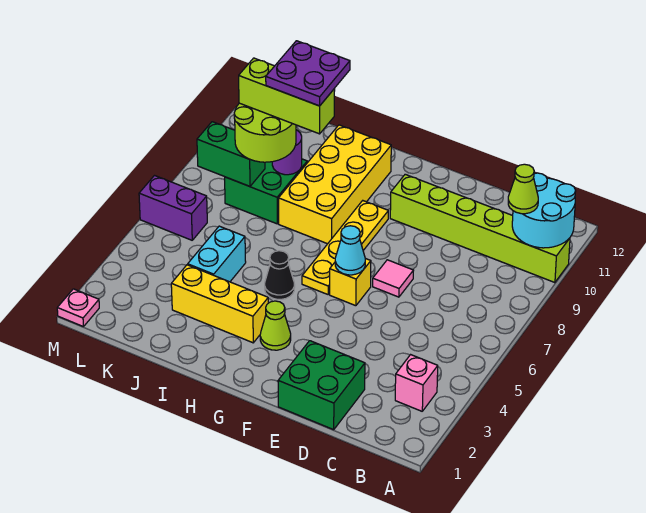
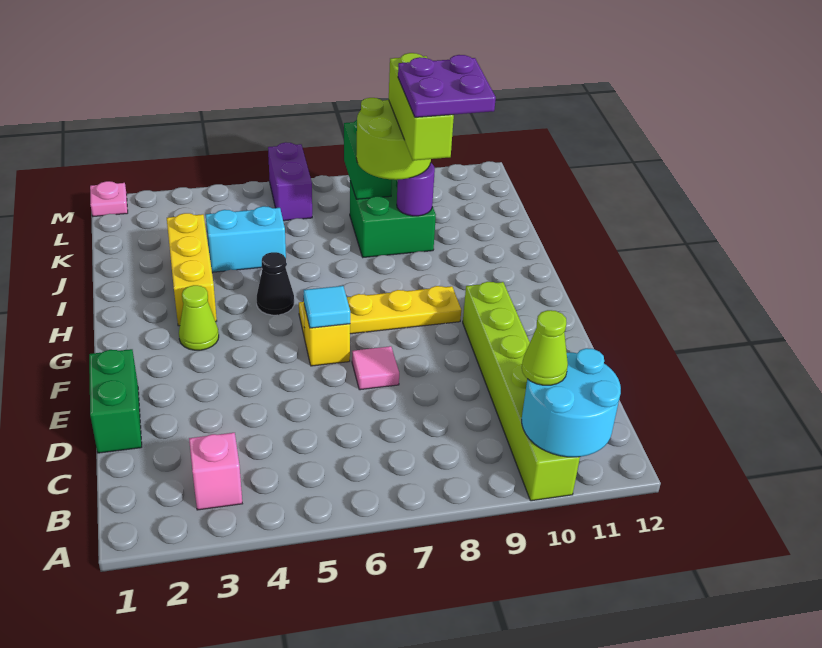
green 2x2 brick [278,341,365,430] -> green 1x2 brick [89,349,142,453]
cyan 1x1 cone [335,226,365,275] -> cyan 1x1 tile [304,286,350,328]
yellow 2x4 brick [278,125,391,244] -> none

